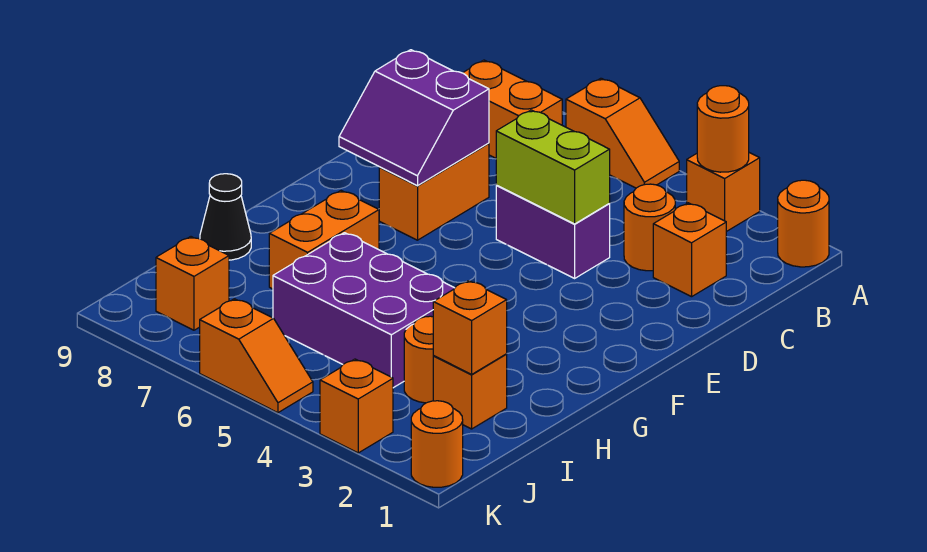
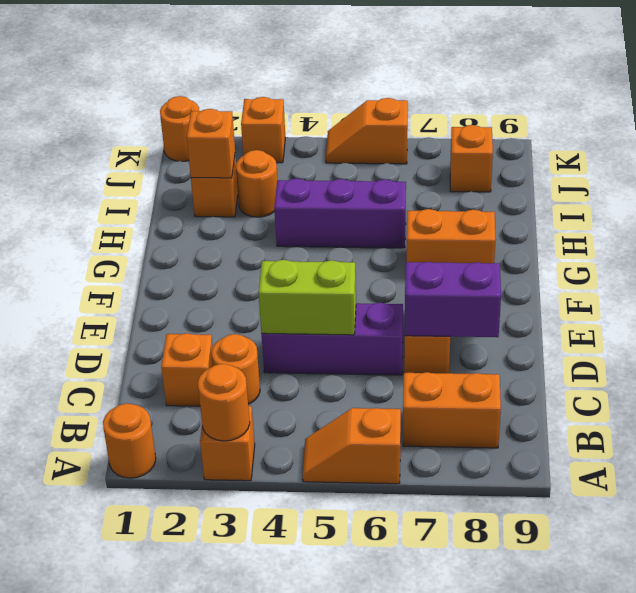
purple 1x2 brick [496,186,610,278] -> purple 1x3 brick [261,303,403,375]
orange 1x2 brick [269,191,379,289] -> orange 1x2 brick turned to [407,209,495,263]
purple 2x3 brick [273,233,455,388] -> purple 1x3 brick [274,178,406,248]
black 1x1 cone [200,174,251,260] -> none

